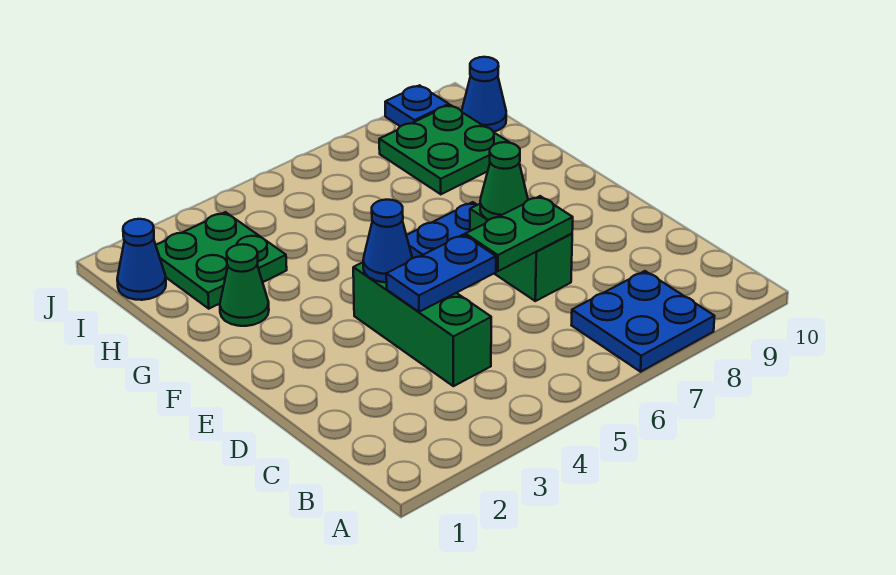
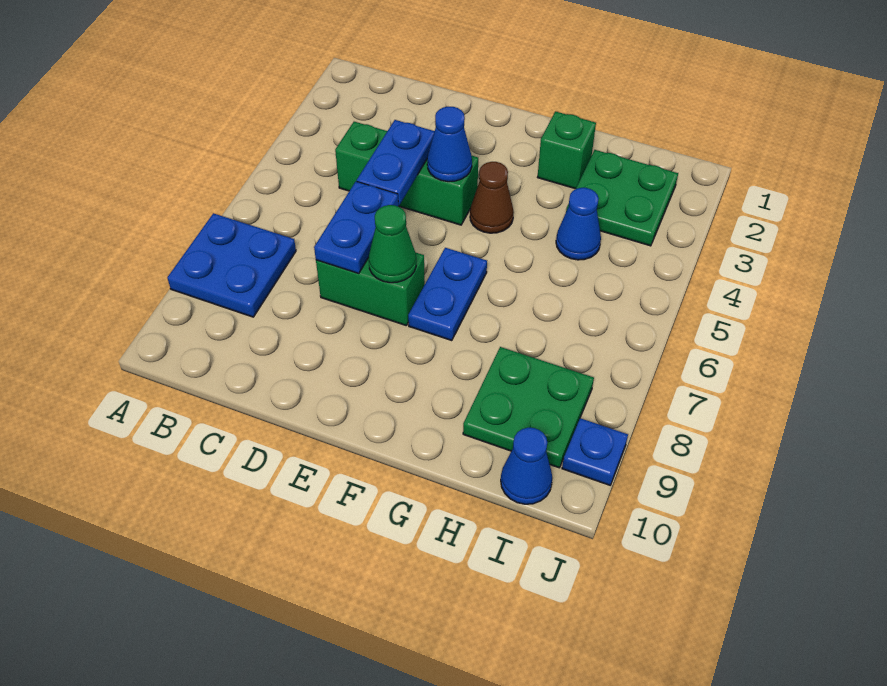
green 1x2 plate [465,196,573,271] -> blue 1x2 plate [314,181,398,273]
none -> brown 1x1 cone [470,162,514,233]
green 1x1 cone [220,244,269,326] -> green 1x1 brick [538,111,596,189]
blue 1x1 cone [117,219,166,300] -> blue 1x1 cone moved to [556,188,601,260]

